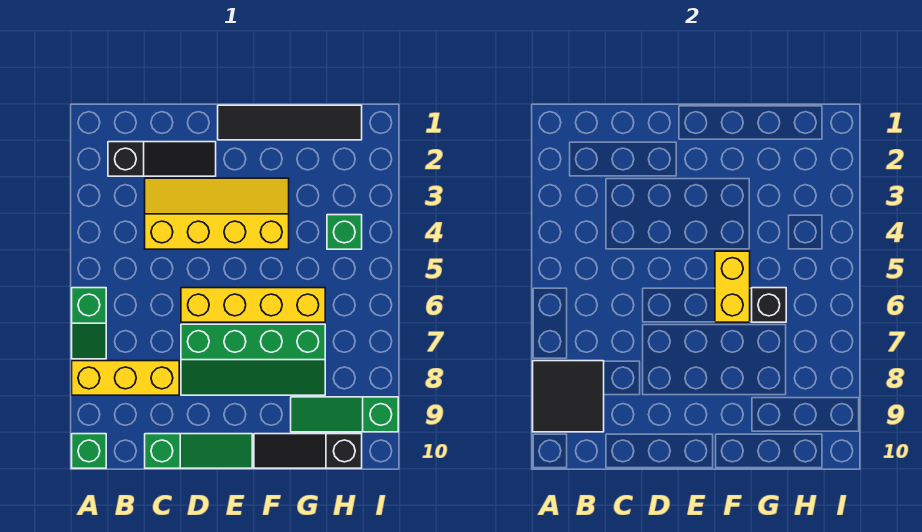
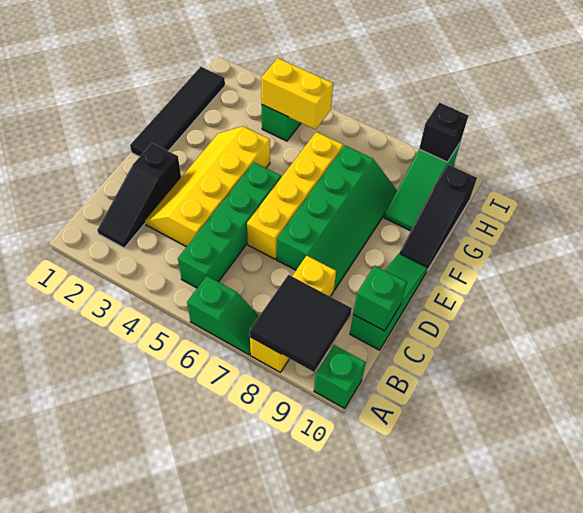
black 1x3 slope [108,142,216,176] -> black 1x3 slope turned to [97,143,181,248]
none -> green 1x4 brick [178,162,281,288]
none -> green 1x1 brick [353,266,407,331]
yellow 1x2 brick [715,251,750,322] -> yellow 1x2 brick moved to [261,58,333,130]
black 1x1 brick [752,288,786,322] -> black 1x1 brick moved to [419,103,469,162]

